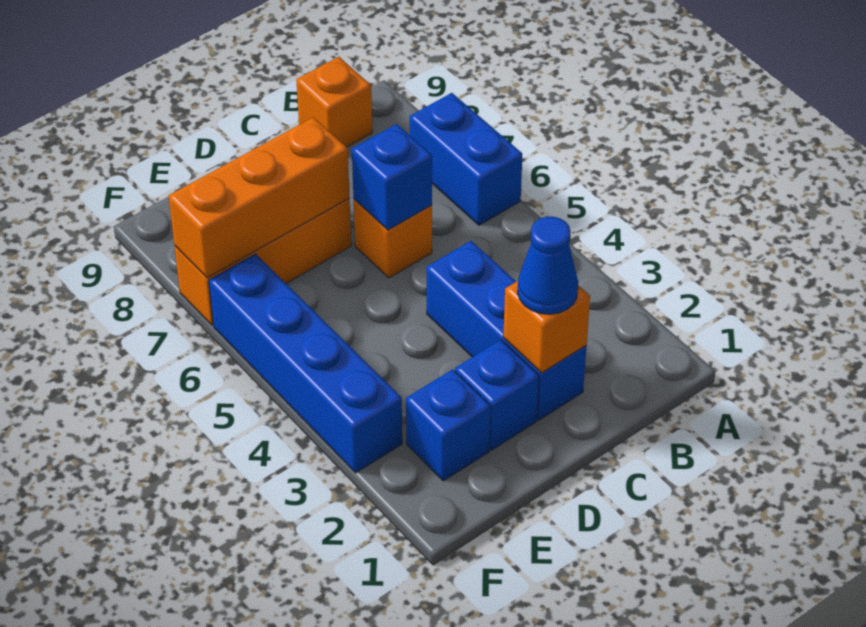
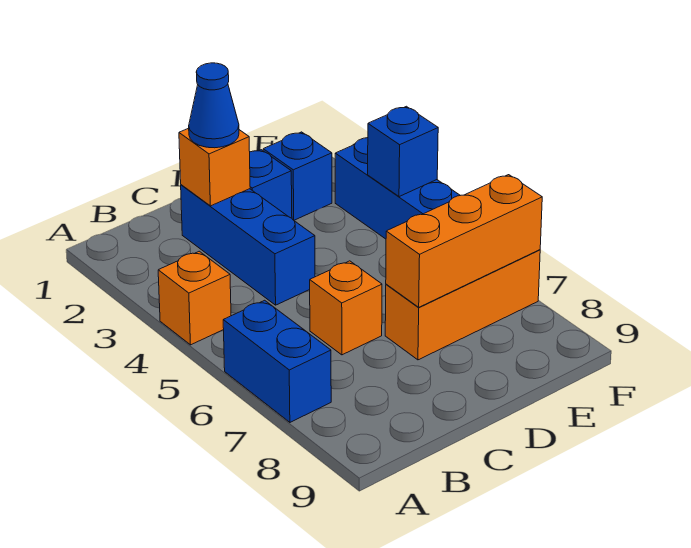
orange 1x1 brick [296,57,372,147] -> orange 1x1 brick moved to [158,251,231,345]
blue 1x1 brick [352,124,432,230] -> blue 1x1 brick moved to [368,106,438,197]

